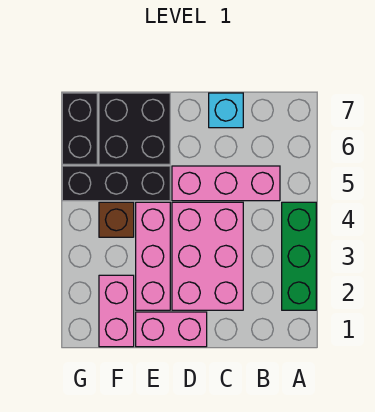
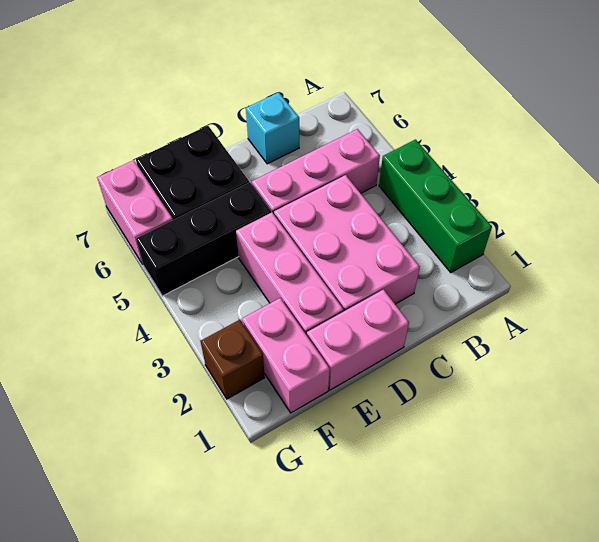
brown 1x1 brick [99,202,134,237] -> brown 1x1 brick moved to [201,320,265,399]
black 1x2 brick [62,93,97,164] -> pink 1x2 brick [97,160,173,264]

